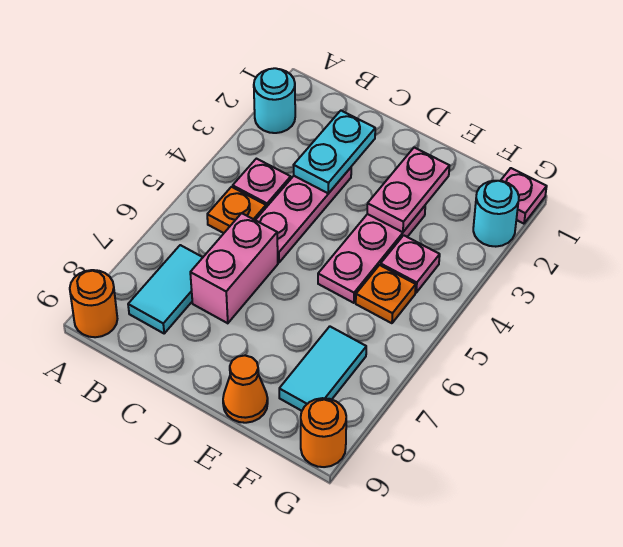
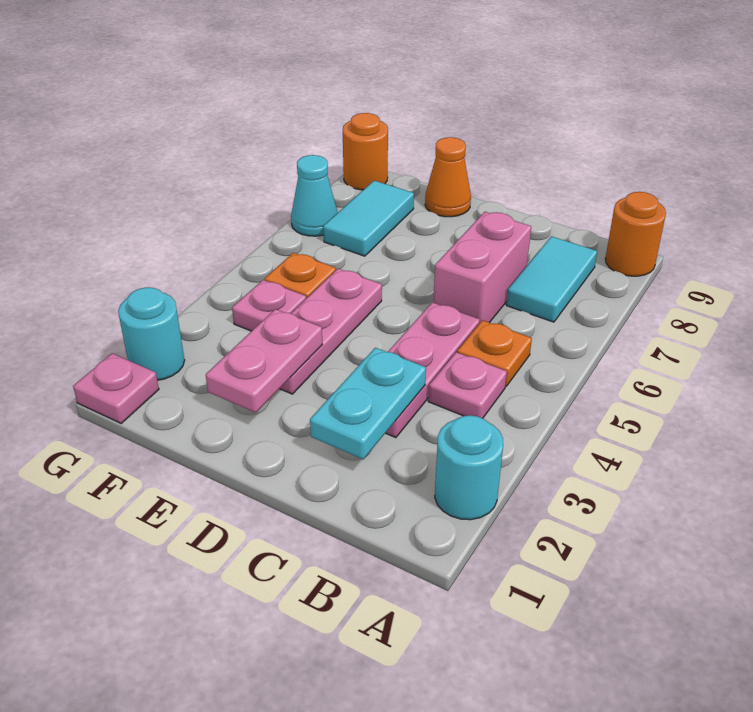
none -> cyan 1x1 cone [291,155,338,236]

